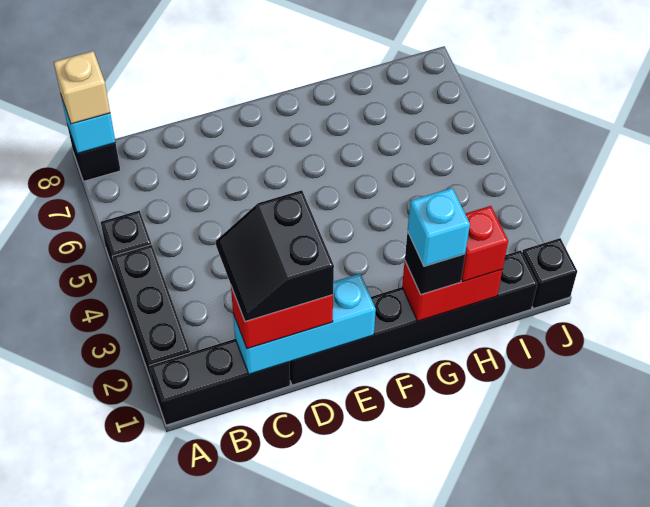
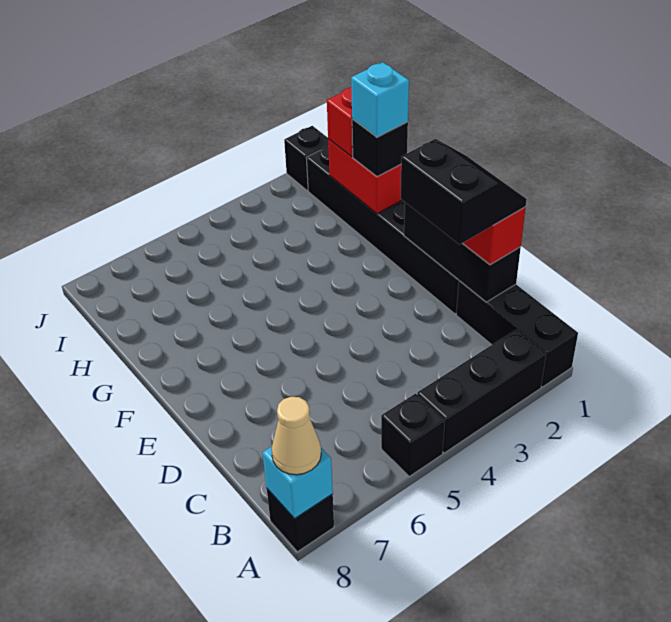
tan 1x1 brick [54,51,110,124] -> tan 1x1 cone [271,397,321,475]
cyan 1x3 brick [233,274,376,374] -> black 1x3 brick [404,202,521,302]
black 2x2 slope [216,190,334,322] -> black 2x2 slope turned to [401,139,527,244]

